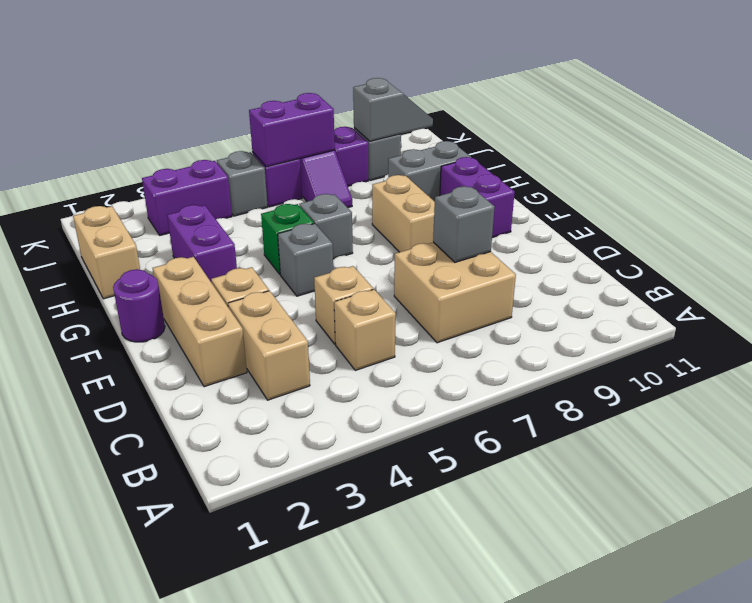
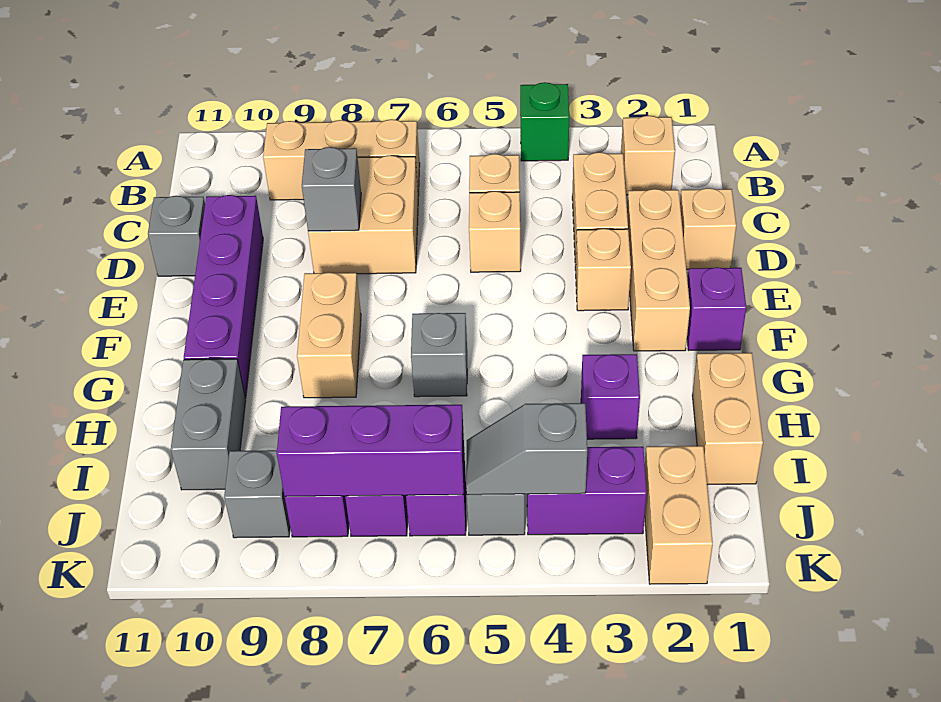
none -> tan 1x1 brick [621,116,675,195]
none -> tan 1x3 brick [263,119,420,200]
none -> tan 1x1 brick [680,188,736,269]
purple 1x1 round brick [113,269,165,342] -> purple 1x1 brick [687,267,746,350]
grey 1x1 brick [278,224,333,296] -> grey 1x1 brick moved to [148,196,205,276]
purple 1x2 brick [440,157,515,238] -> purple 1x4 brick [184,195,263,398]
purple 1x2 brick [167,205,237,283] -> purple 1x1 brick [581,354,640,439]
green 1x1 brick [261,204,314,274] -> green 1x1 brick moved to [520,82,569,161]
grey 1x2 brick [388,141,471,202] -> grey 1x2 brick turned to [171,359,246,490]
none -> tan 1x2 brick [645,446,713,584]
purple 1x2 brick [249,93,335,167] -> purple 1x3 brick [277,405,464,496]
grey 1x2 slope [353,78,433,141] -> grey 1x2 slope moved to [466,403,587,495]

